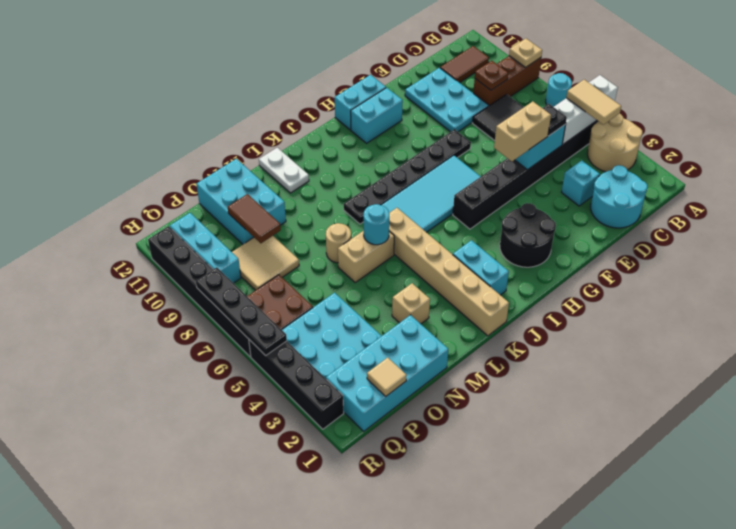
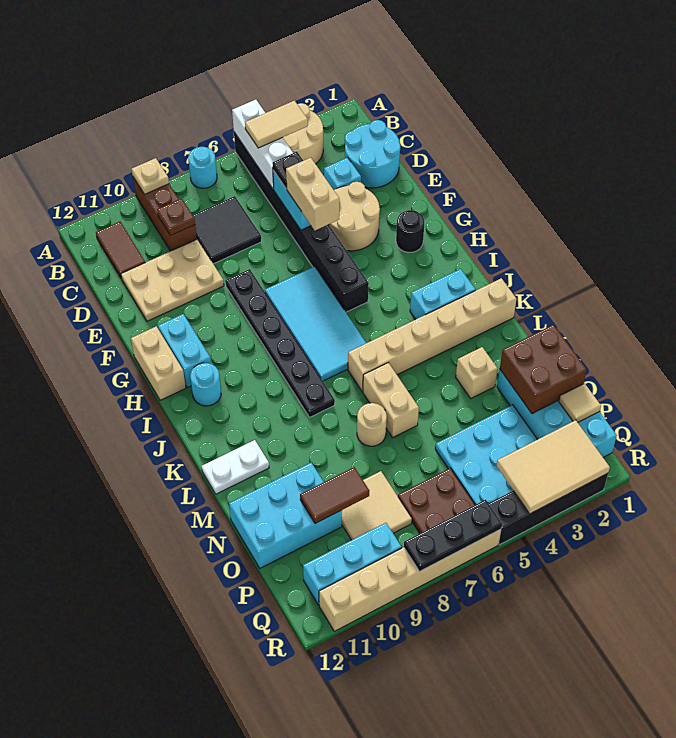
cyan 2x3 plate [405,68,489,132] -> tan 2x3 plate [121,239,224,321]
none -> tan 2x2 round brick [329,182,380,251]
black 2x2 round brick [500,203,556,267] -> black 1x1 round brick [396,210,424,252]
cyan 1x2 brick [335,75,386,130] -> tan 1x2 brick [131,326,186,400]
cyan 1x1 round brick [363,204,389,245] -> cyan 1x1 round brick moved to [190,363,221,406]
none -> brown 2x2 brick [500,325,587,414]
none -> tan 2x3 tile [497,420,610,514]
black 1x4 plate [196,267,287,356] -> black 1x3 plate [404,500,502,571]
black 1x6 brick [148,226,251,357] -> tan 1x6 brick [319,529,501,631]

